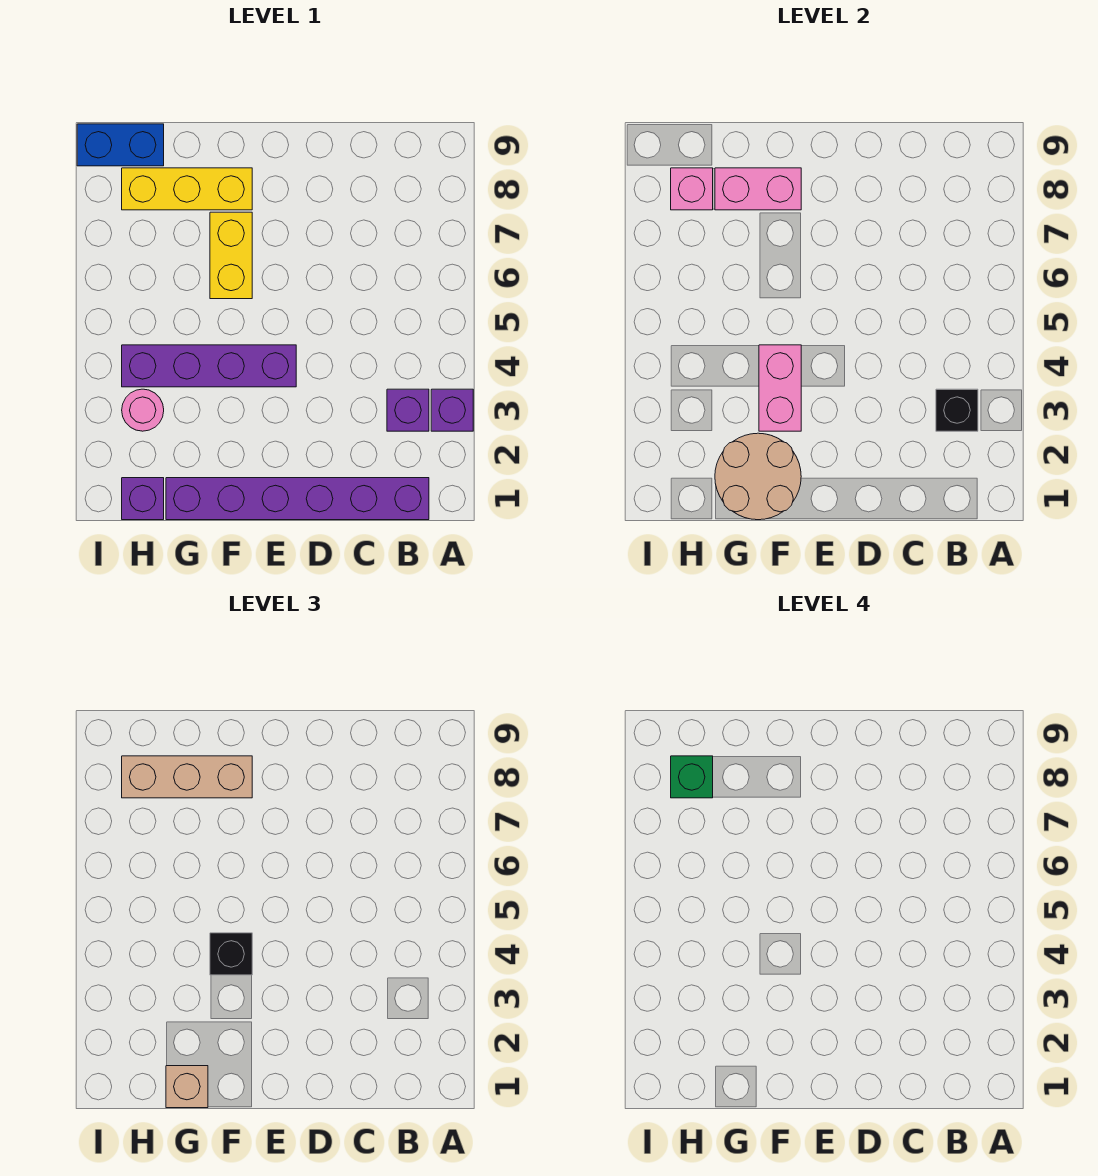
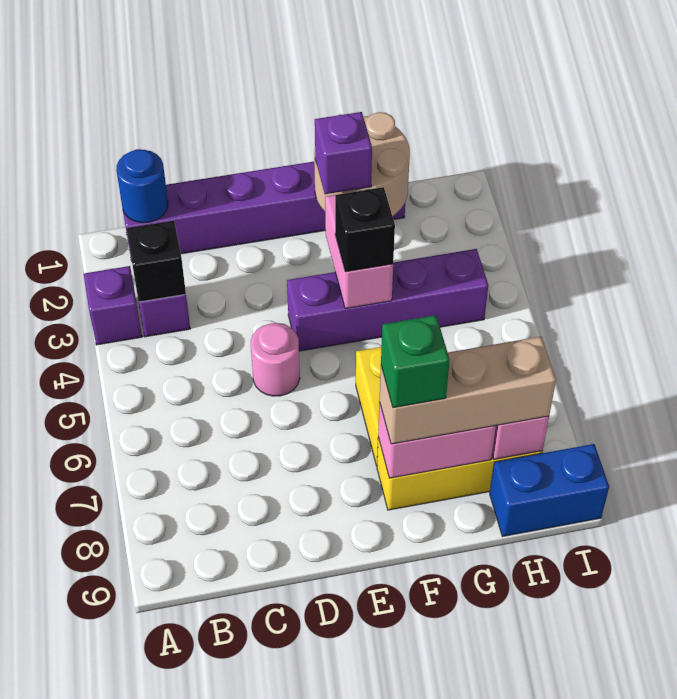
none -> blue 1x1 round brick [116,149,168,223]
tan 1x1 brick [166,1066,208,1108] -> none
purple 1x1 brick [122,478,164,520] -> purple 1x1 brick moved to [315,112,372,194]
pink 1x1 round brick [122,389,164,431] -> pink 1x1 round brick moved to [251,323,300,396]
green 1x1 brick [671,756,713,798] -> green 1x1 brick moved to [381,315,450,408]

